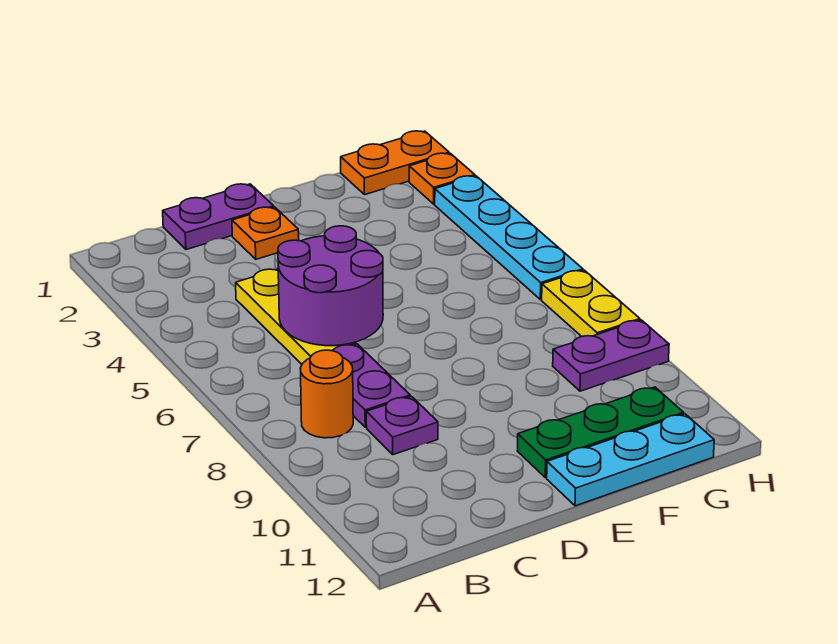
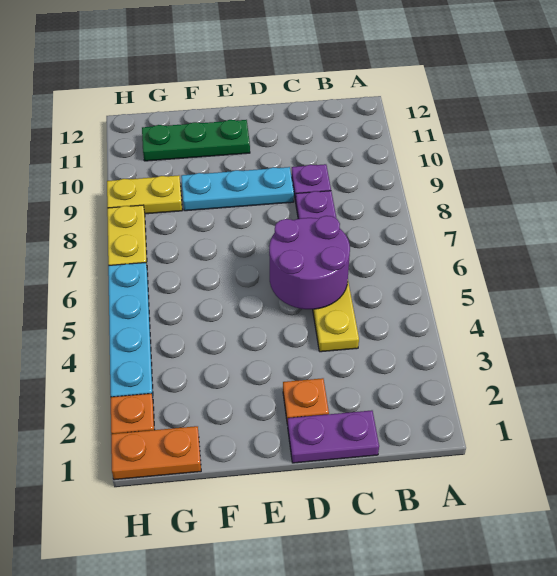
orange 1x1 round brick [300,350,353,438] -> none
cyan 1x3 plate [547,414,714,506] -> cyan 1x3 plate moved to [181,167,294,211]
purple 1x2 plate [553,320,669,391] -> yellow 1x2 plate [107,175,182,214]

